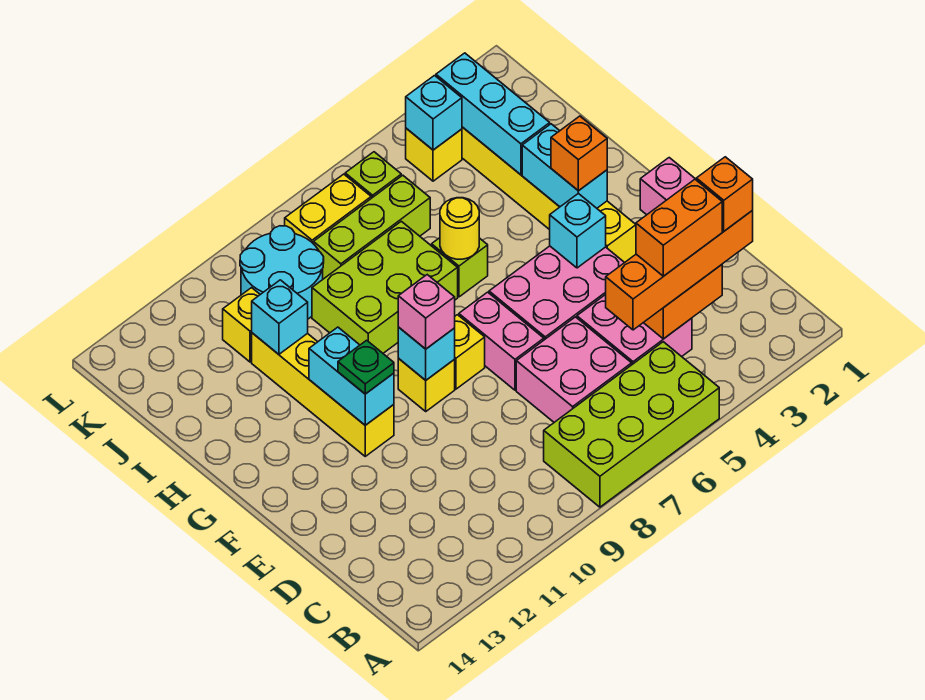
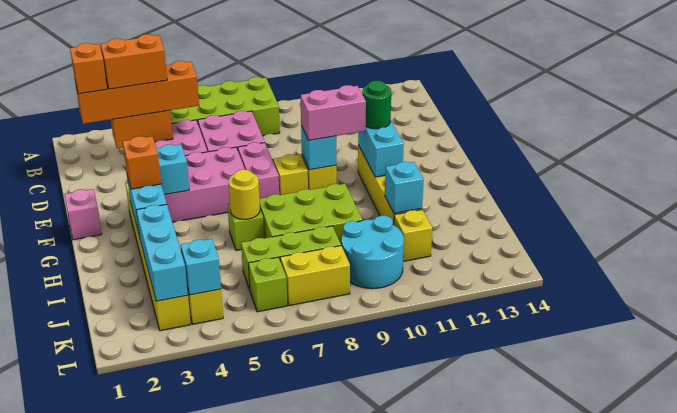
pink 1x1 brick [398,275,455,349] -> pink 1x2 brick [301,85,366,140]
green 1x1 plate [338,340,394,394] -> green 1x1 round brick [362,81,391,129]

